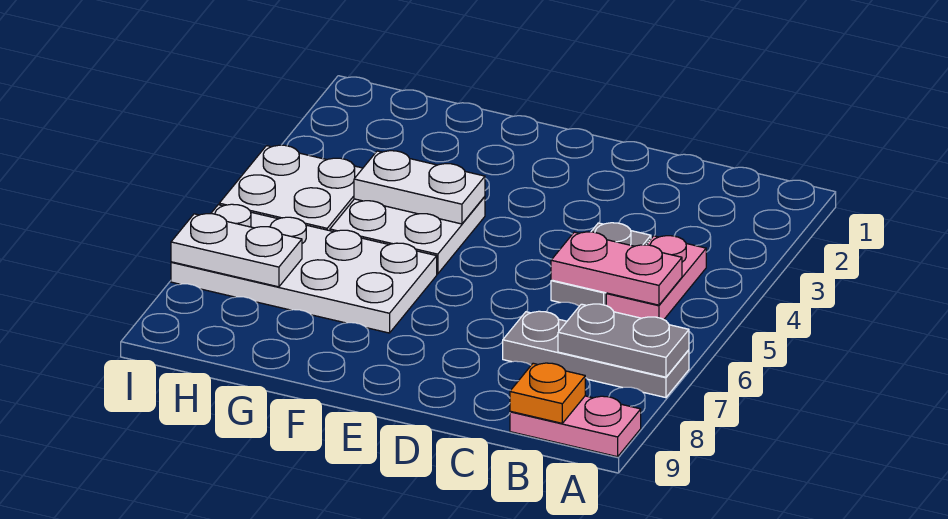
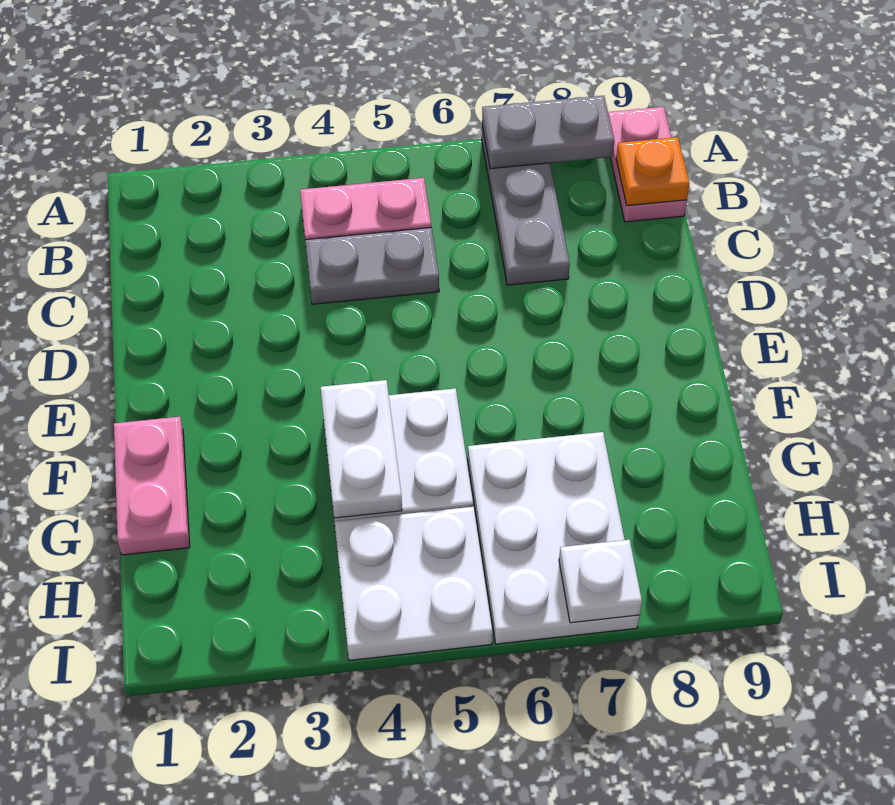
grey 1x2 plate [558,304,689,377] -> grey 1x2 plate turned to [482,96,614,169]
pink 1x2 plate [551,232,682,305] -> pink 1x2 plate moved to [114,417,190,555]
white 2x4 plate [171,204,437,333] -> white 2x3 plate [468,432,640,644]
white 1x2 plate [171,214,302,287] -> white 1x1 plate [559,540,642,623]

